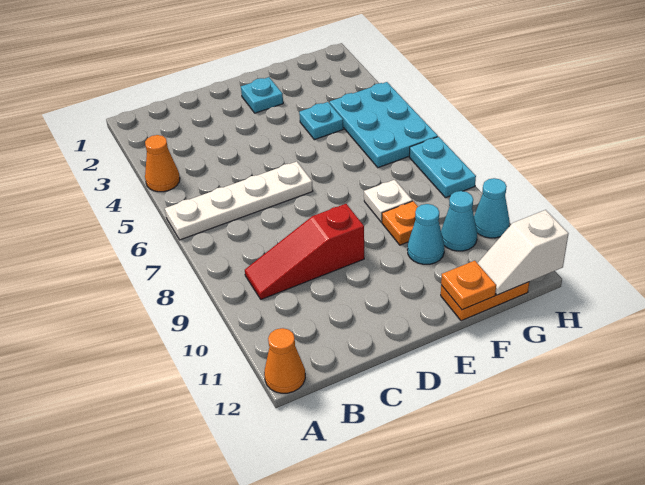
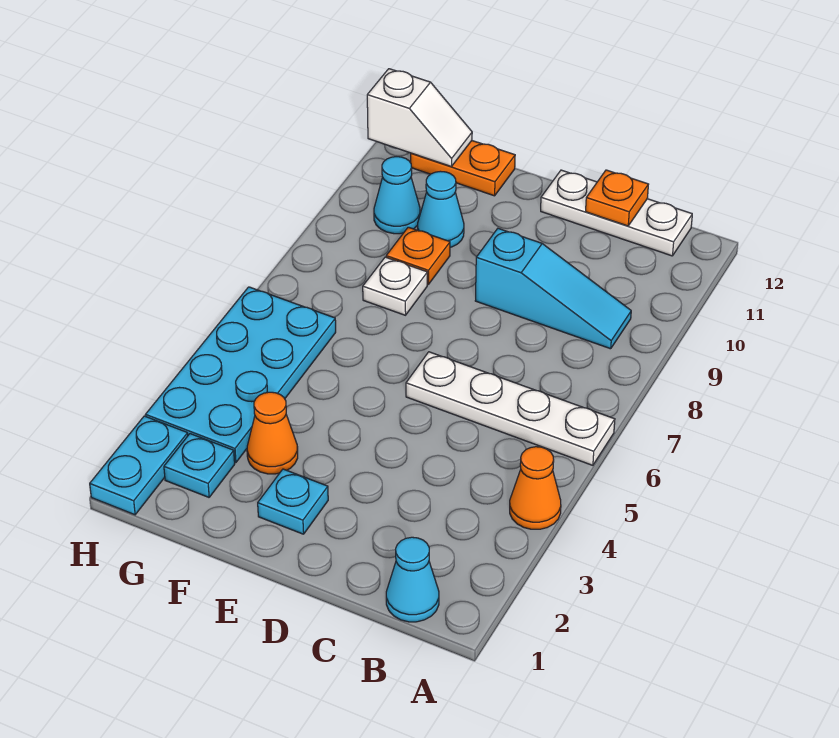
orange 1x1 cone [264,328,305,393] -> orange 1x1 cone moved to [247,392,298,474]
red 1x3 slope [245,204,364,299] -> cyan 1x3 slope [475,228,631,349]
none -> white 1x3 plate [541,170,692,256]
cyan 1x1 plate [299,102,343,140] -> cyan 1x1 plate moved to [164,434,235,497]
orange 1x1 plate [441,261,496,310] -> orange 1x1 plate moved to [586,170,648,226]
cyan 2x3 plate [330,82,438,168] -> cyan 2x4 plate [146,287,336,463]
cyan 1x2 plate [409,137,476,198] -> cyan 1x2 plate moved to [90,416,188,515]
cyan 1x1 cone [474,178,510,238] -> cyan 1x1 cone moved to [386,537,439,622]

